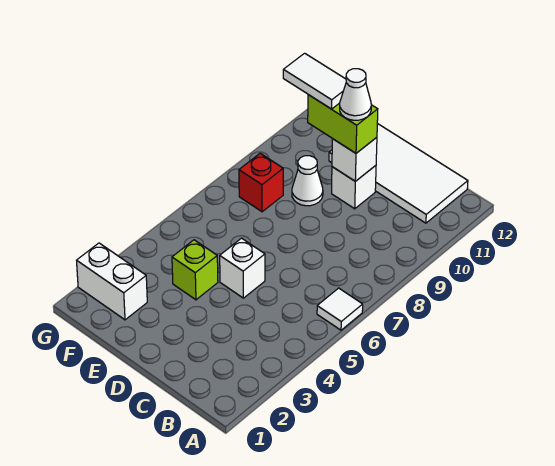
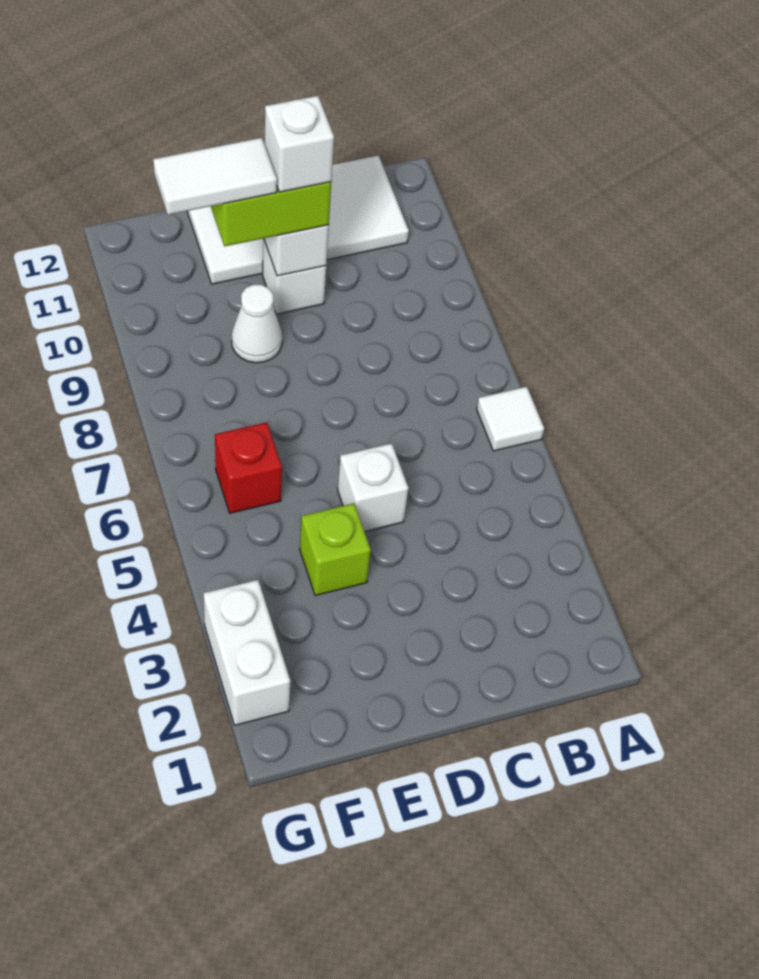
white 1x1 cone [340,69,371,120] -> white 1x1 brick [265,96,334,192]
white 1x2 brick [77,243,147,320] -> white 1x2 brick turned to [203,580,290,725]
red 1x1 brick [239,153,283,212] -> red 1x1 brick moved to [215,422,282,513]

